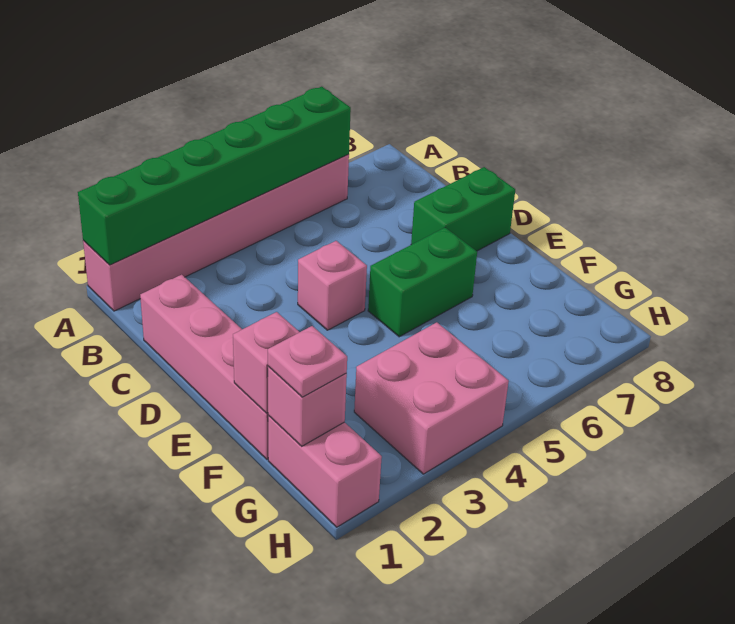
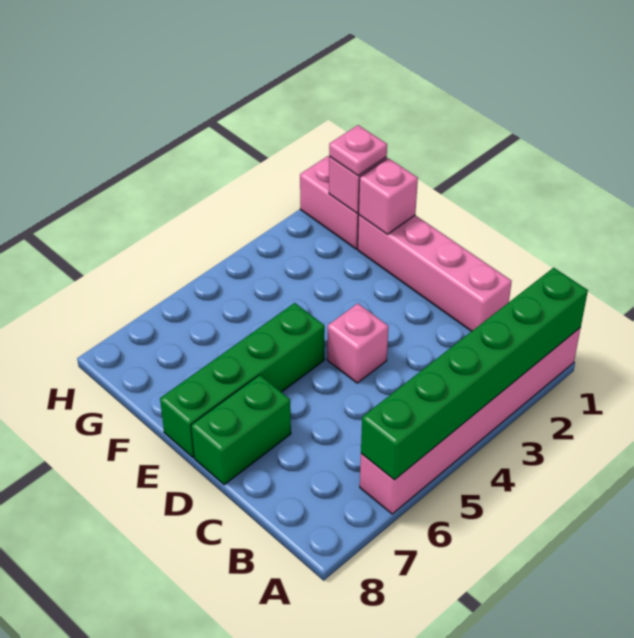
green 1x2 brick [368,228,477,337] -> green 1x4 brick [160,303,325,457]
pink 2x2 brick [354,322,509,474] -> none

